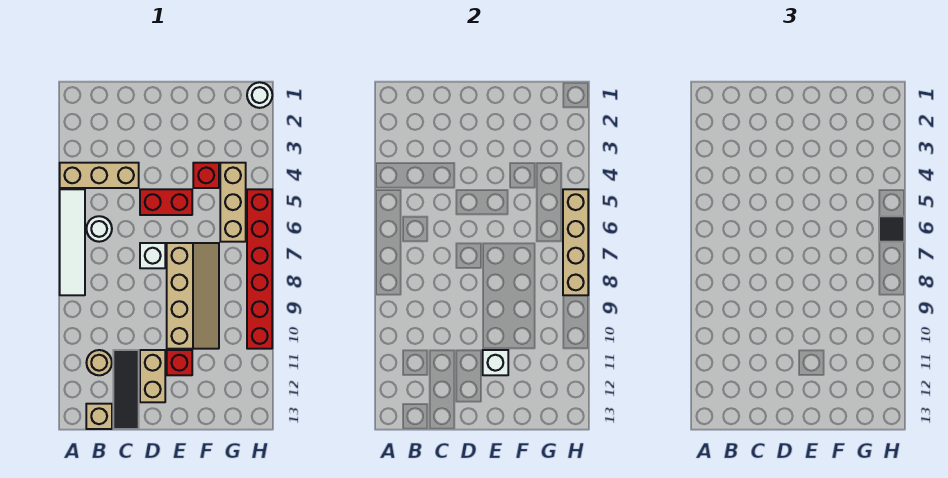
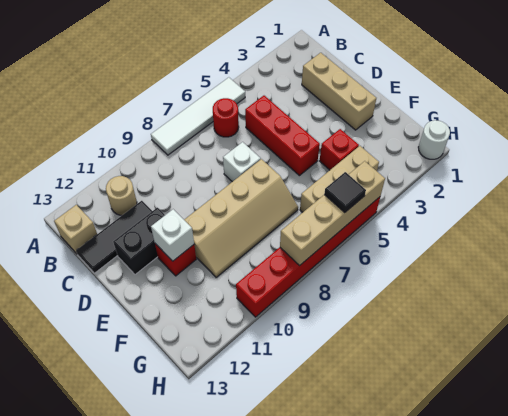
tan 1x3 brick [60,163,139,188] -> tan 1x3 brick moved to [302,53,376,130]
white 1x1 round brick [87,216,112,242] -> red 1x1 round brick [213,98,239,137]
red 1x2 brick [140,189,192,215] -> red 1x3 brick [245,96,320,176]
tan 1x2 brick [140,350,165,402] -> black 1x2 brick [113,208,165,274]

